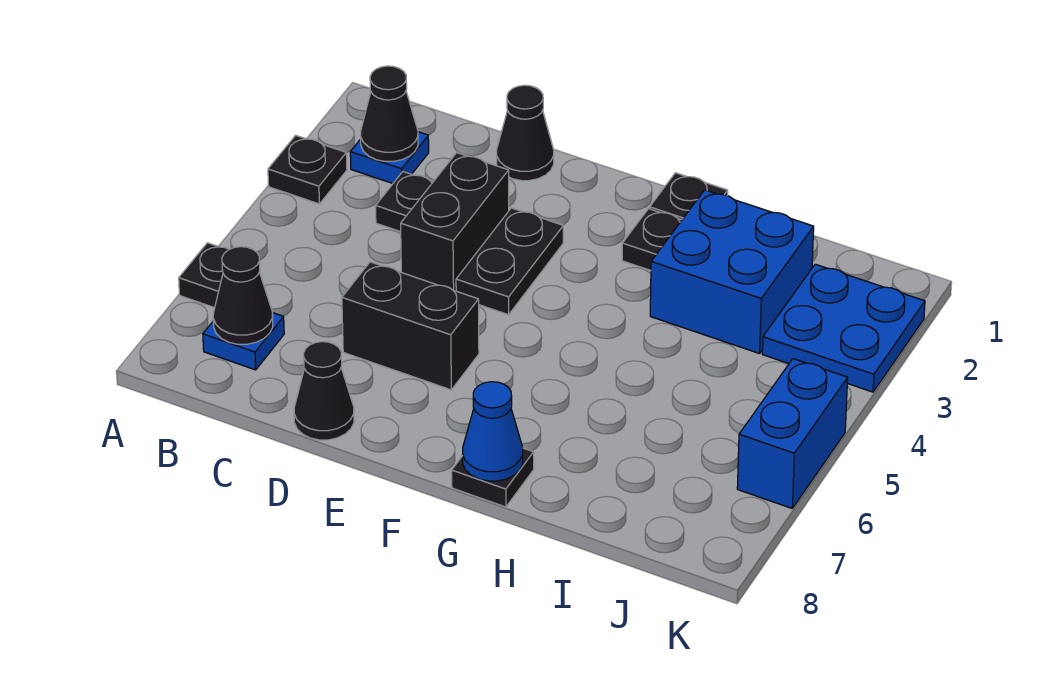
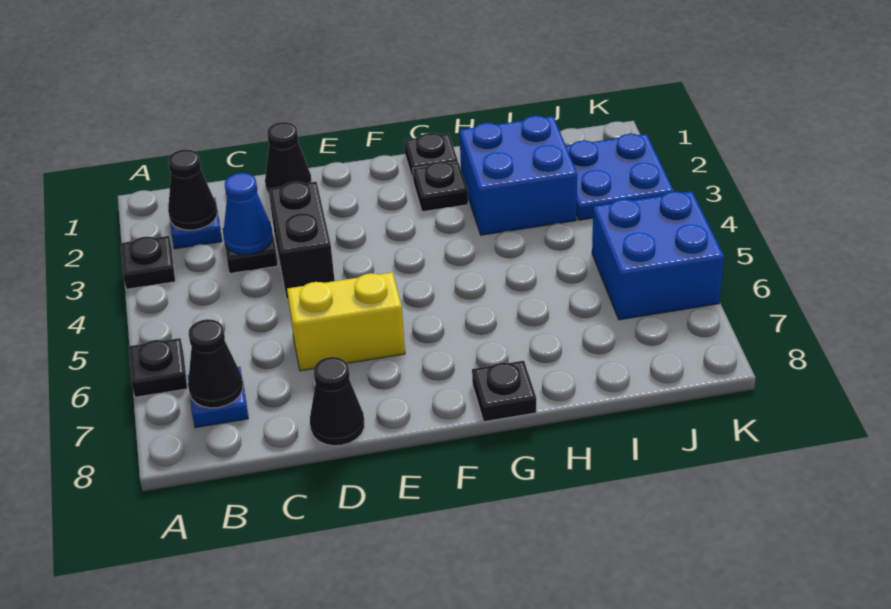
black 1x2 brick [342,262,479,390] -> yellow 1x2 brick [287,272,405,371]
black 1x2 plate [456,208,563,315] -> none
blue 1x1 cone [463,382,523,481] -> blue 1x1 cone moved to [223,173,273,255]
blue 1x2 brick [737,359,848,508] -> blue 2x2 brick [592,191,724,320]

